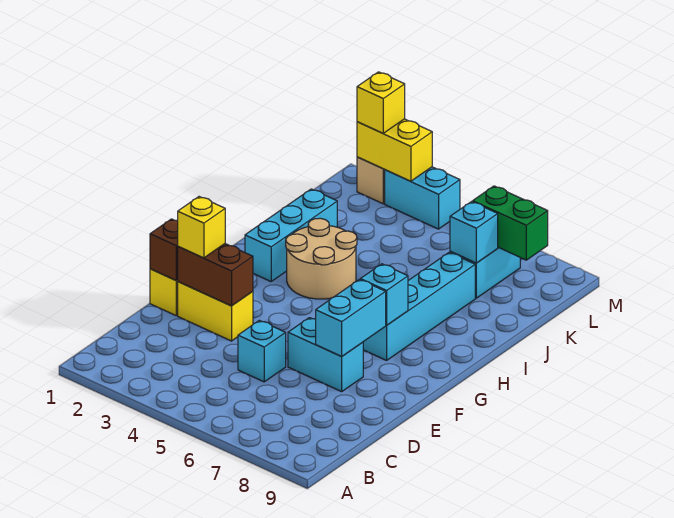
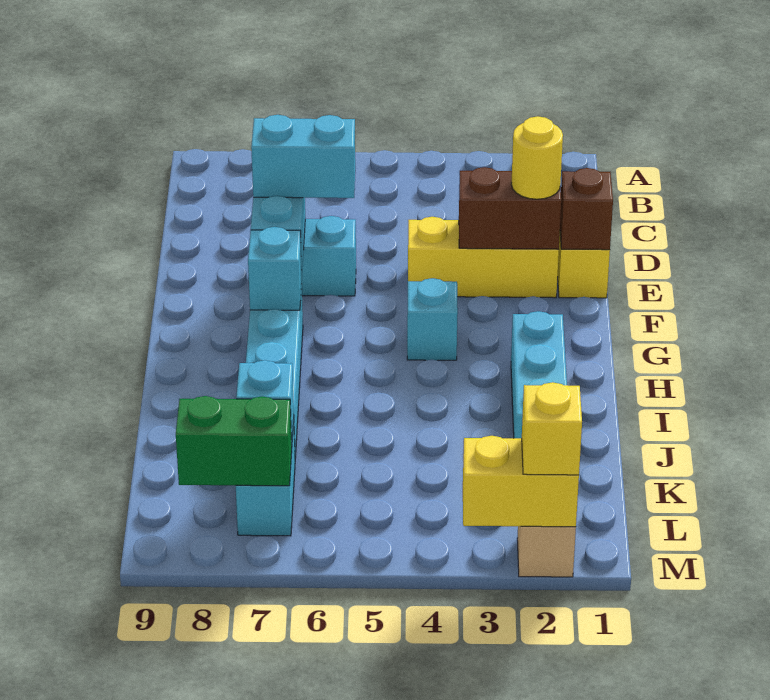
cyan 1x1 brick [238,320,286,382] -> cyan 1x1 brick moved to [407,278,458,360]
yellow 1x2 brick [178,282,253,341] -> yellow 1x3 brick [408,217,559,298]
yellow 1x1 brick [178,197,225,258] -> yellow 1x1 round brick [511,116,563,199]
tan 2x2 round brick [286,218,357,299] -> none
cyan 1x2 brick [385,167,460,229] -> cyan 1x2 brick moved to [251,115,355,198]

